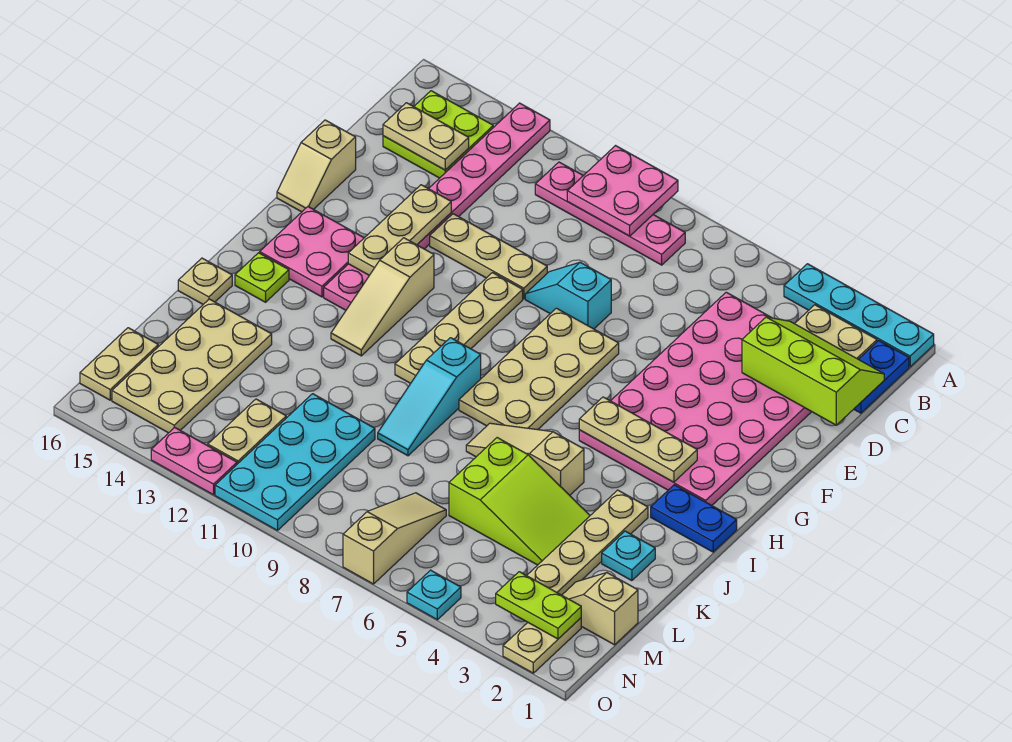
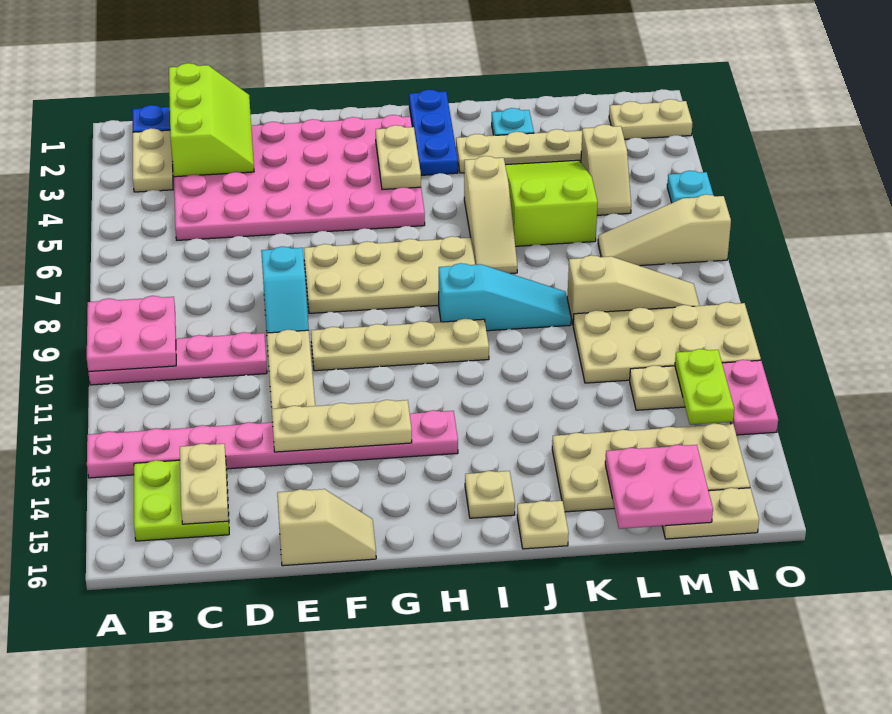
cyan 1x4 plate [784,264,934,367] -> none
pink 1x4 plate [535,162,685,265] -> pink 1x4 plate turned to [88,332,267,385]
lime 2x3 slope [742,317,884,425] -> lime 2x3 slope turned to [169,63,254,177]
tan 1x3 slope [331,238,434,356] -> tan 1x3 slope moved to [567,255,700,323]
pink 2x2 plate [260,207,364,297] -> pink 2x2 plate moved to [605,445,713,529]
tan 1x3 plate [579,397,697,482] -> tan 1x2 plate [376,125,421,190]
blue 1x2 plate [651,485,737,552] -> blue 1x3 plate [409,90,458,175]
lime 1x1 plate [235,253,289,302] -> tan 1x1 plate [465,471,515,518]
cyan 2x4 plate [215,394,375,530] -> tan 2x4 plate [573,302,761,383]
tan 1x2 slope [562,573,638,645] -> tan 1x2 slope moved to [581,124,631,215]
lime 1x2 plate [496,572,581,639] -> lime 1x2 plate moved to [675,349,734,425]

